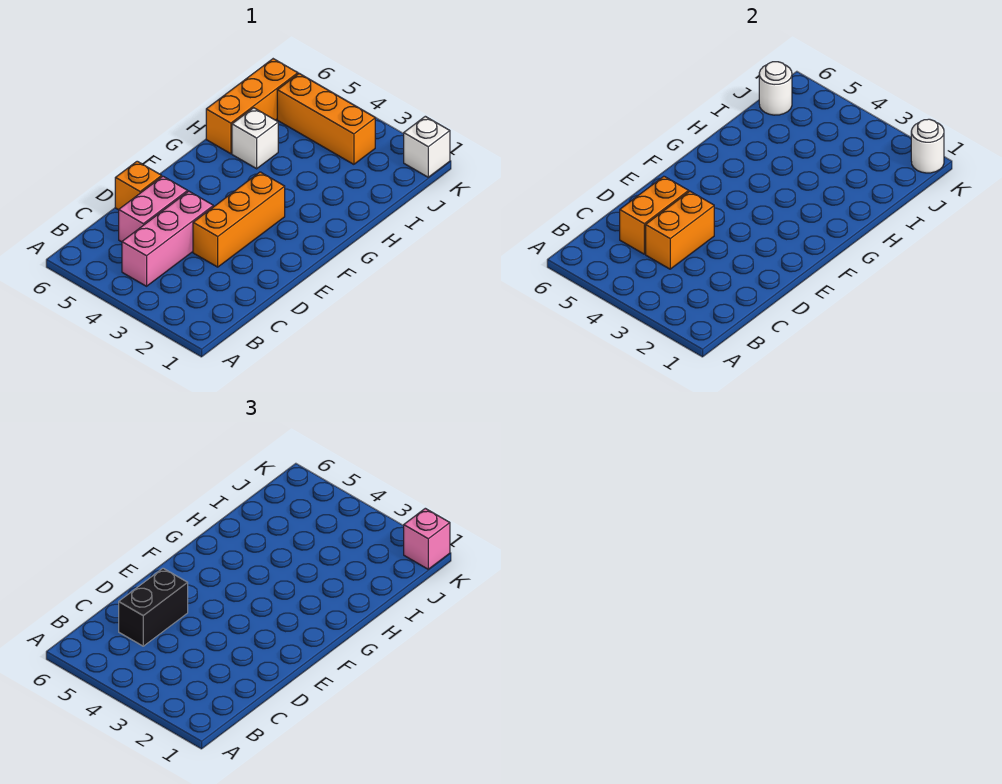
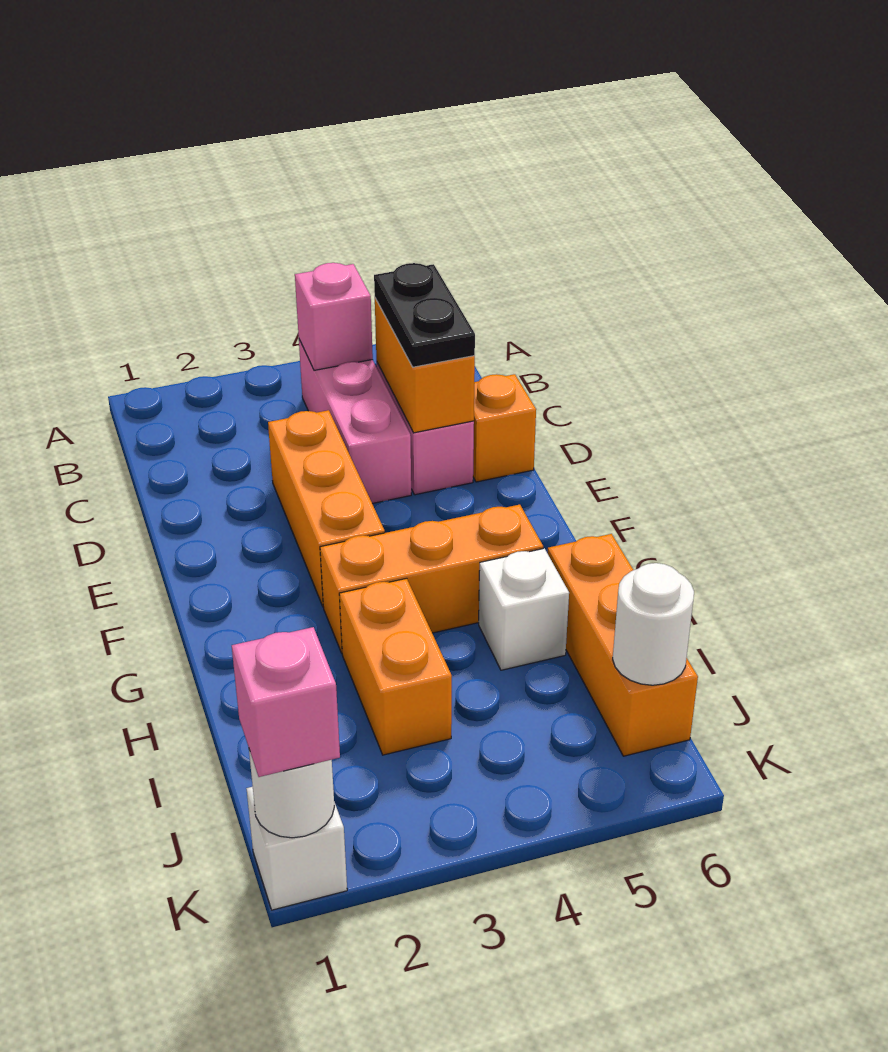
none -> pink 1x1 brick [295,263,373,370]
orange 1x2 brick [646,191,714,269] -> orange 1x2 brick moved to [339,578,452,755]
black 1x2 brick [119,568,188,646] -> black 1x2 plate [374,263,475,367]
orange 1x3 brick [277,74,375,164] -> orange 1x3 brick moved to [320,505,543,653]

